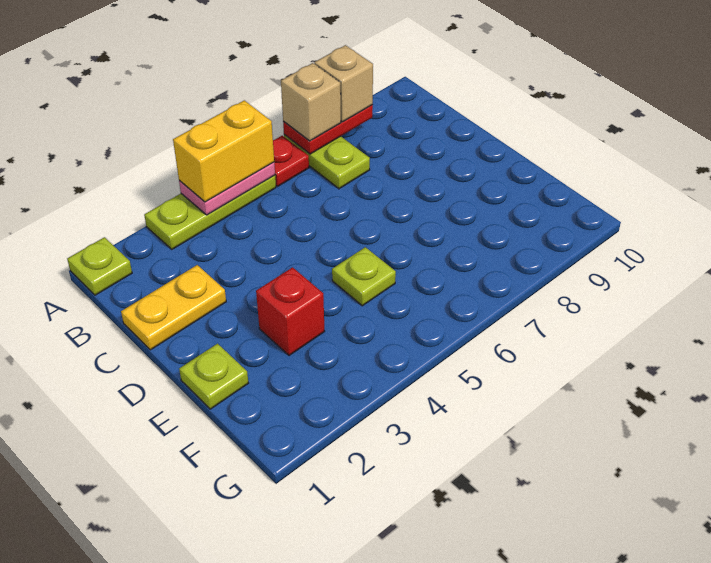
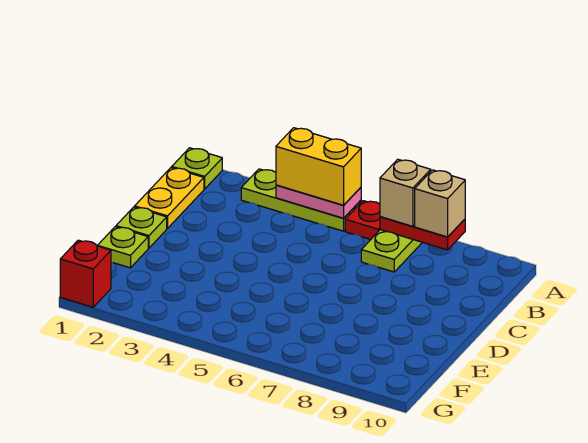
yellow 1x2 plate [121,265,226,350] -> yellow 1x2 plate turned to [135,168,204,228]
red 1x1 brick [256,267,325,356] -> red 1x1 brick moved to [60,240,111,307]
lime 1x1 plate [332,247,396,306] -> lime 1x1 plate moved to [116,207,167,248]

